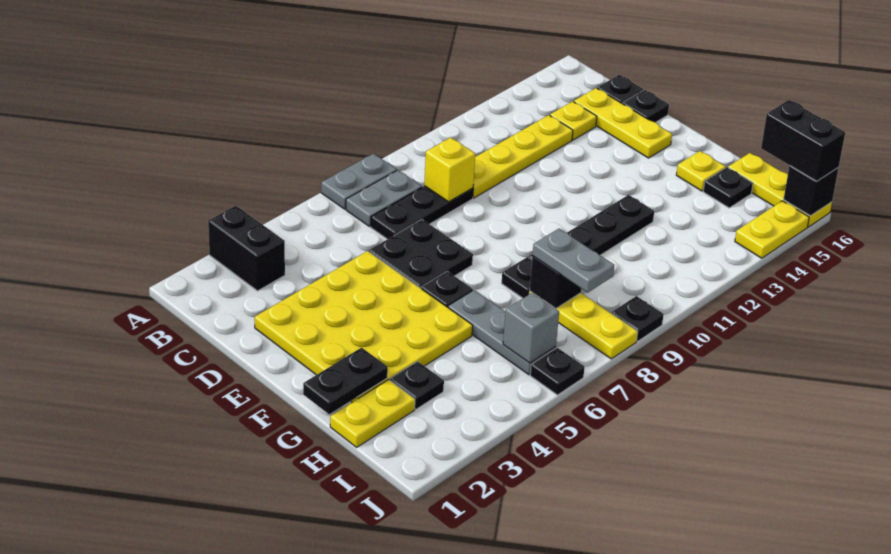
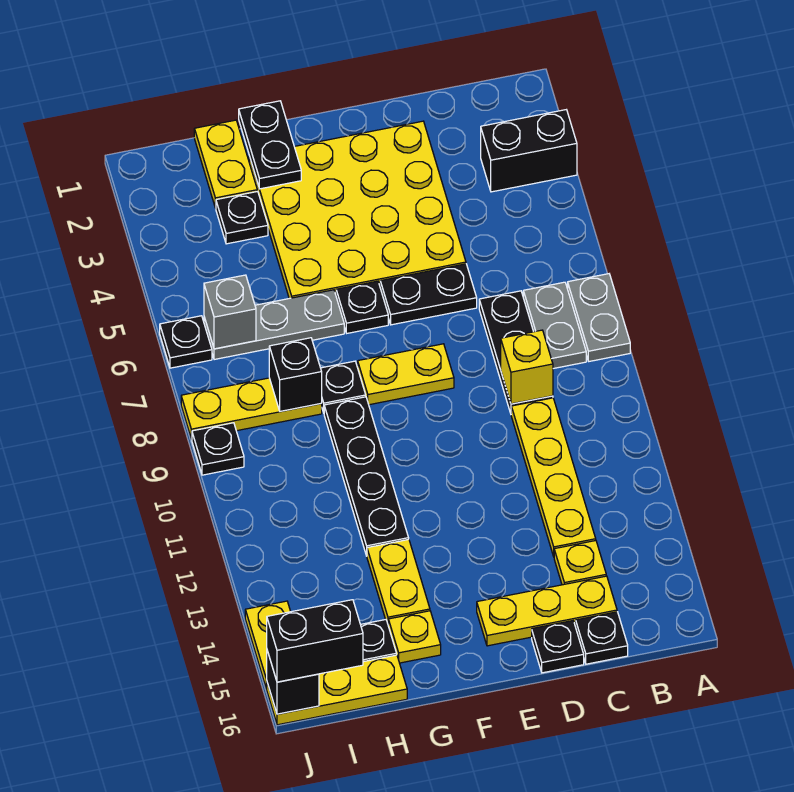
black 2x2 plate [369,220,473,288] -> black 1x2 plate [380,264,477,325]
none -> yellow 1x2 plate [358,344,454,405]
none -> yellow 1x2 plate [367,539,430,623]
grey 1x2 plate [533,229,614,292] -> none

